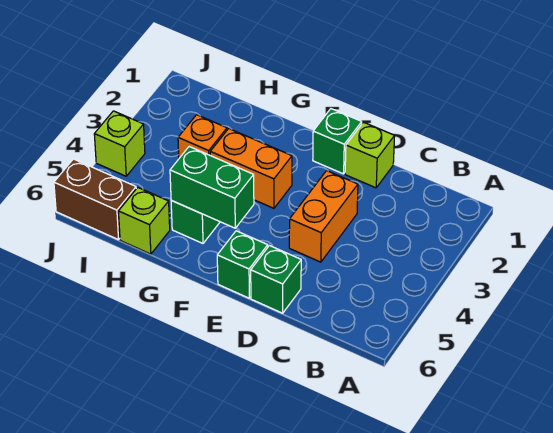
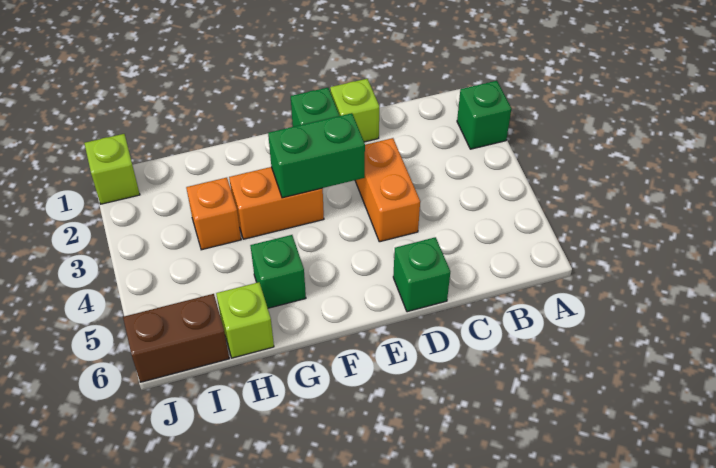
green 1x1 brick [217,231,268,298] -> green 1x1 brick moved to [457,81,511,149]
green 1x2 brick [170,147,254,228] -> green 1x2 brick moved to [268,113,365,198]
lime 1x1 brick [94,111,145,176] -> lime 1x1 brick moved to [84,134,140,204]

